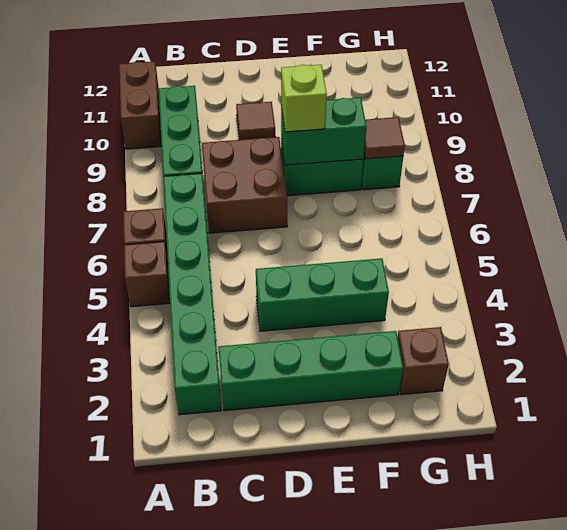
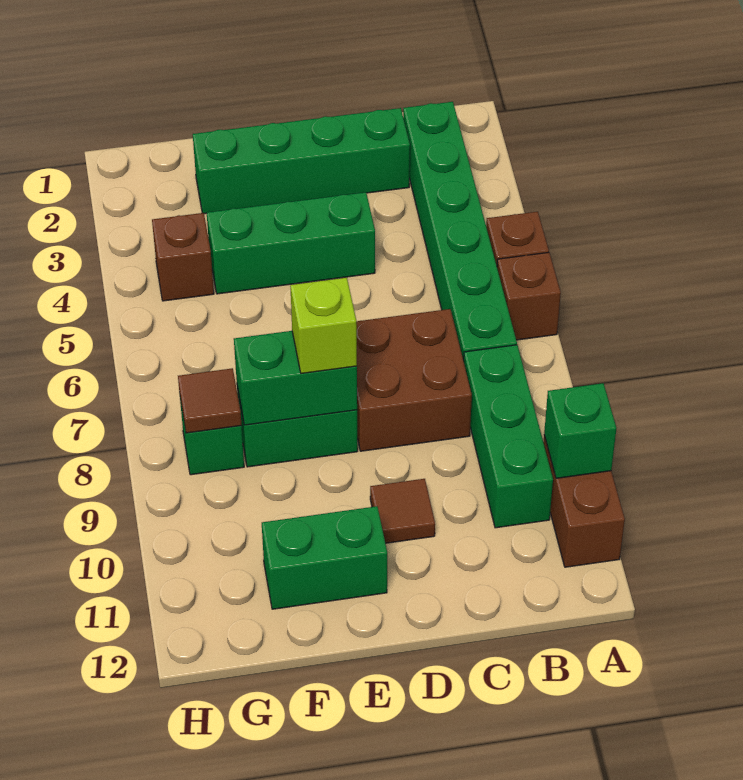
none -> green 1x1 brick [544,383,616,478]
none -> green 1x2 brick [262,506,387,609]
brown 1x1 brick [398,327,449,395] -> brown 1x1 brick moved to [152,213,214,301]

